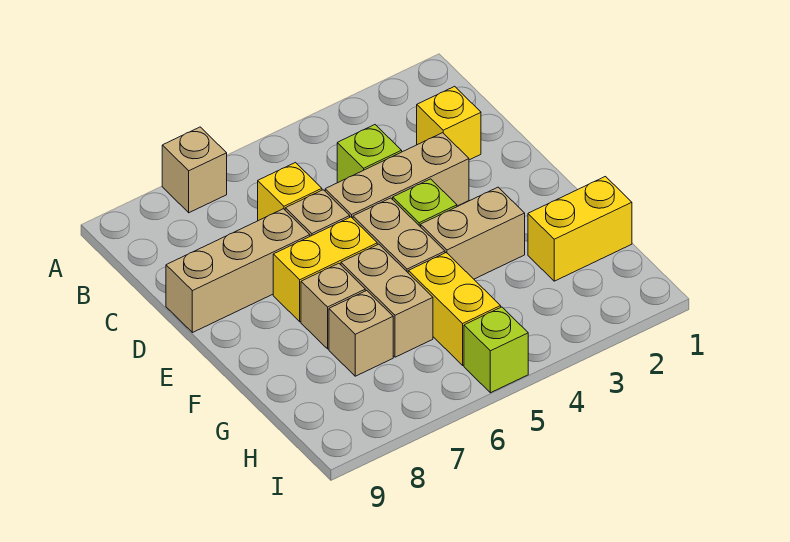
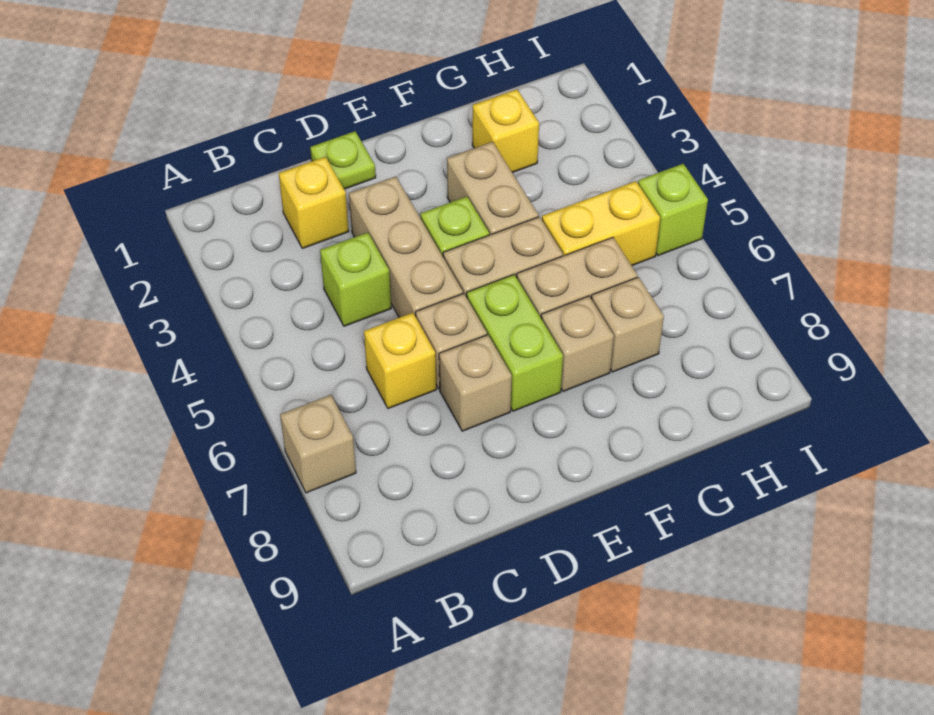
none -> lime 1x1 plate [310,131,376,189]
tan 1x3 brick [166,209,310,333] -> tan 1x1 brick [439,335,512,431]
yellow 1x2 brick [273,217,377,322] -> lime 1x2 brick [467,275,563,411]
yellow 1x2 brick [528,177,632,281] -> yellow 1x1 brick [472,89,539,173]

